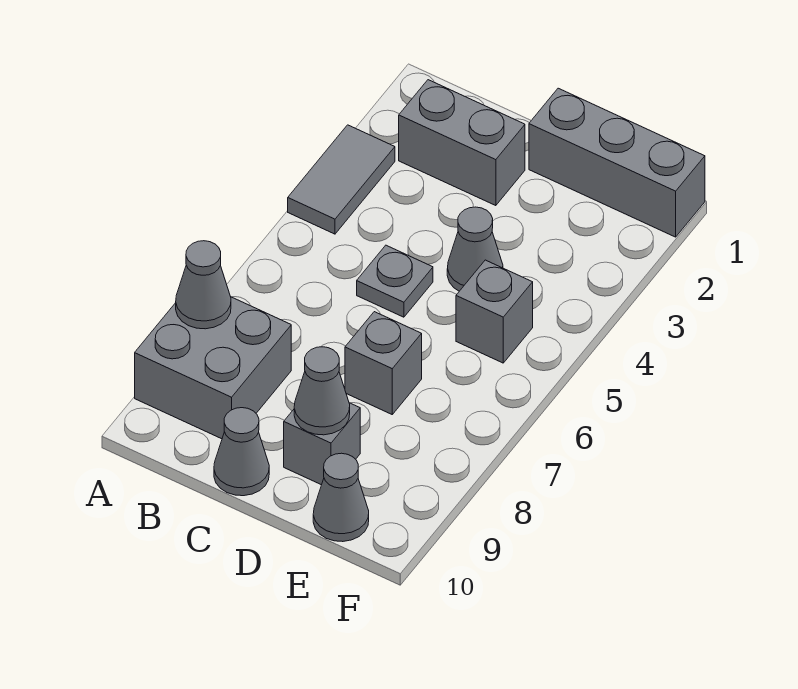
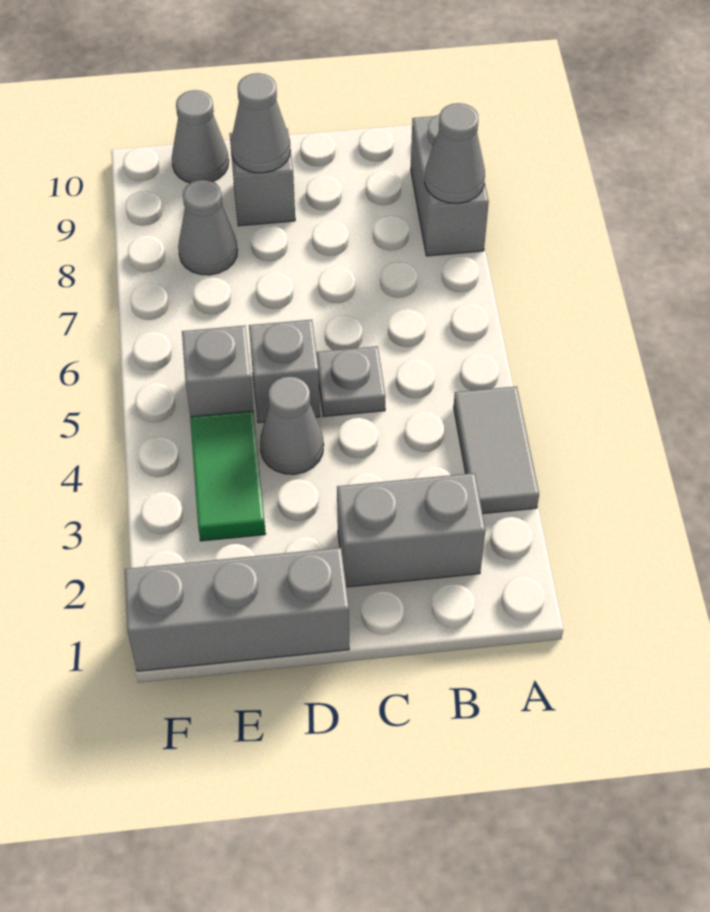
grey 2x2 brick [135,297,291,439] -> grey 1x2 brick [411,115,489,256]
grey 1x1 cone [214,408,269,496] -> grey 1x1 cone moved to [178,180,237,275]
grey 1x1 brick [345,312,422,414] -> grey 1x1 brick moved to [249,320,320,423]
none -> green 1x2 tile [190,411,266,541]

